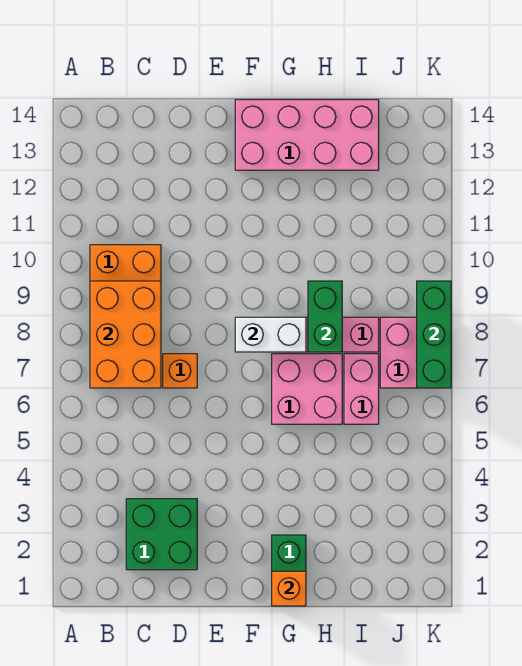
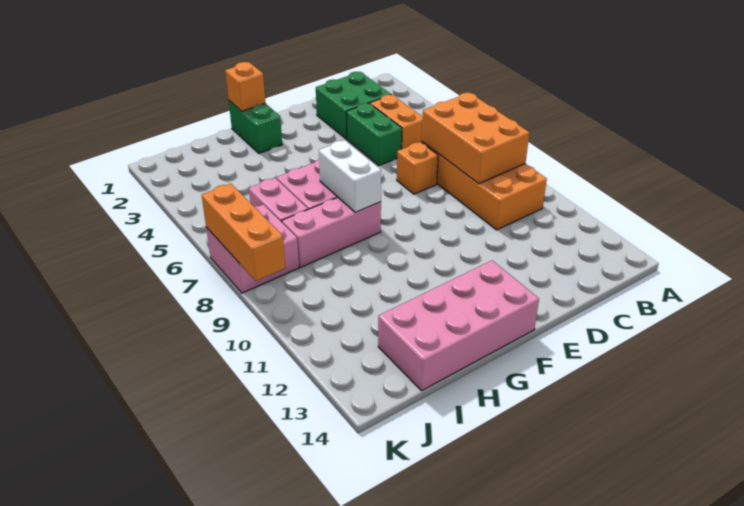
none -> orange 1x2 brick [370,95,423,149]
white 1x2 brick [235,317,306,352] -> white 1x2 brick turned to [319,140,381,213]
green 1x2 brick [308,281,342,352] -> green 1x2 brick moved to [346,103,402,166]
green 1x3 brick [417,281,451,388] -> orange 1x3 brick [202,183,285,281]

